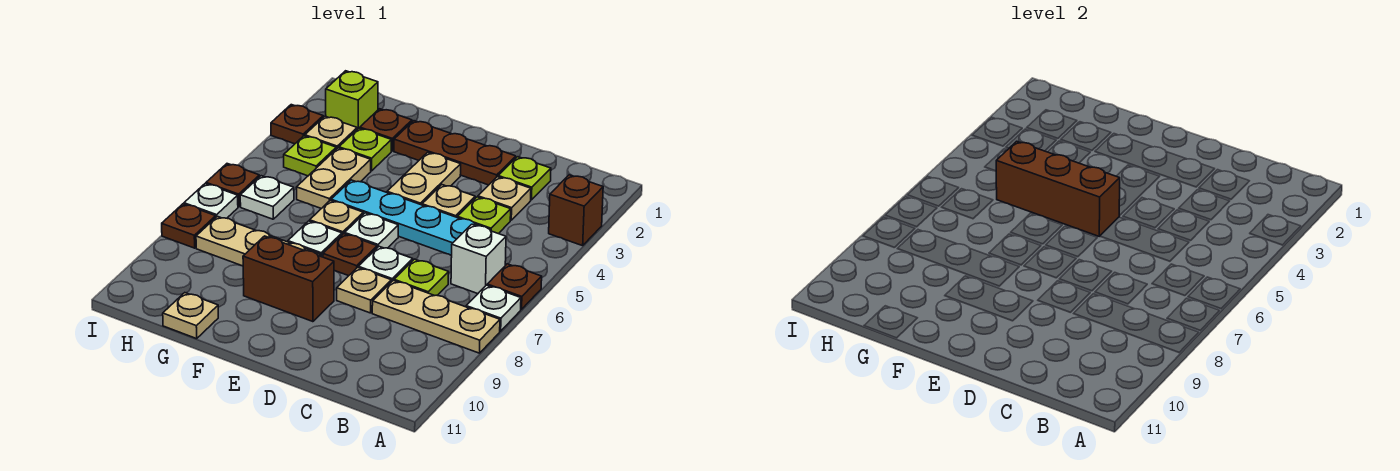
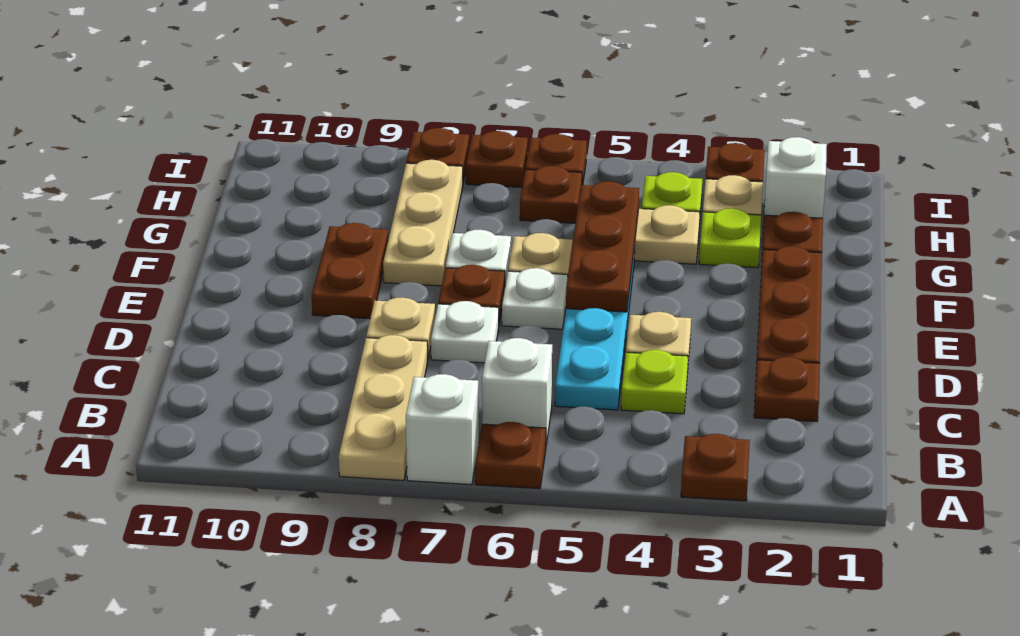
brown 1x1 brick [549,175,603,246] -> brown 1x1 plate [681,434,750,501]
white 1x1 plate [466,285,521,331] -> white 1x1 brick [406,374,479,485]
lime 1x1 plate [498,157,551,200] -> brown 1x1 plate [754,357,820,421]
tan 1x1 plate [478,177,531,220] -> none
lime 1x1 plate [394,259,449,296] -> none
tan 1x2 plate [387,152,461,205] -> none
brown 1x3 brick [996,141,1120,236] -> brown 1x3 plate [566,181,639,312]
brown 1x2 brick [243,236,334,322] -> brown 1x2 plate [312,223,388,319]
tan 1x1 plate [163,293,218,339] -> none
lime 1x1 brick [326,71,378,129] -> white 1x1 brick [764,137,827,218]
white 1x1 plate [240,176,294,219] -> brown 1x1 plate [520,166,582,223]
white 1x1 plate [184,184,238,218] -> brown 1x1 plate [466,131,528,187]

